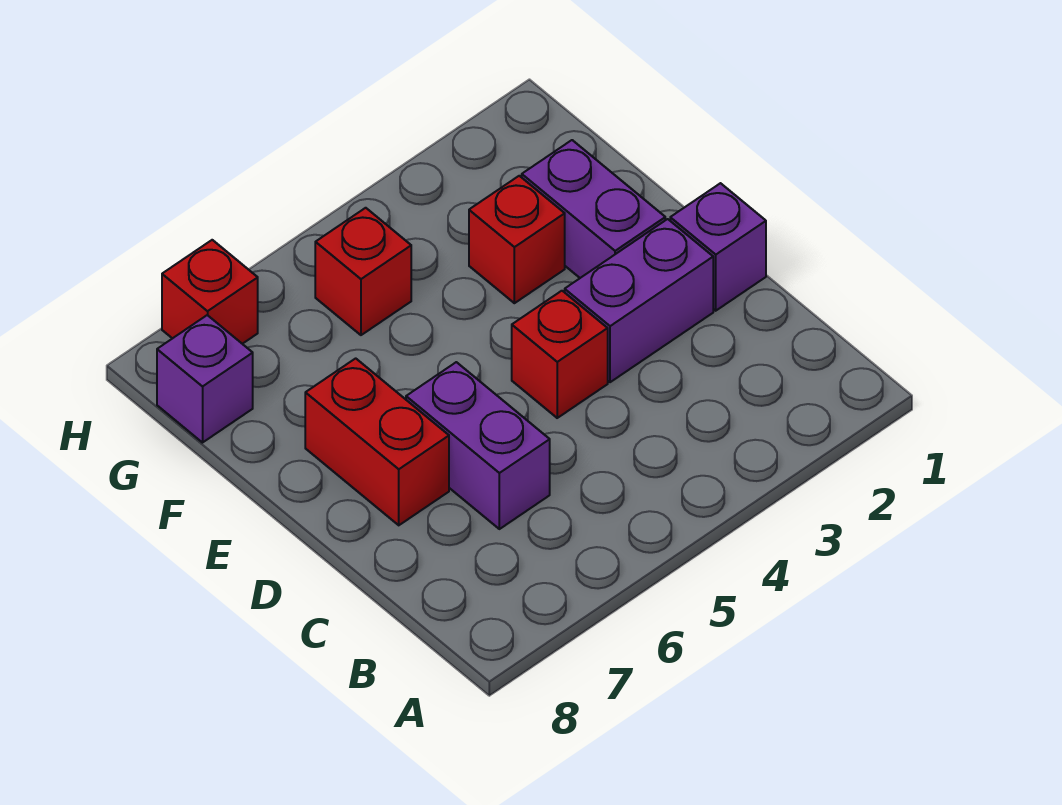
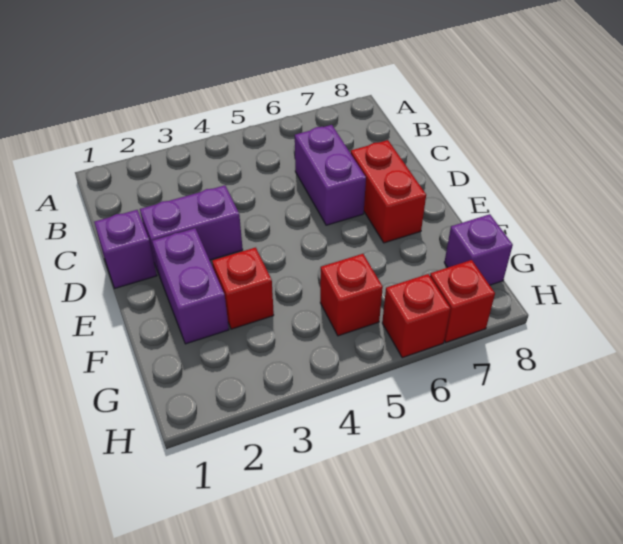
red 1x1 brick [512,291,608,418] -> red 1x1 brick moved to [382,274,451,358]

